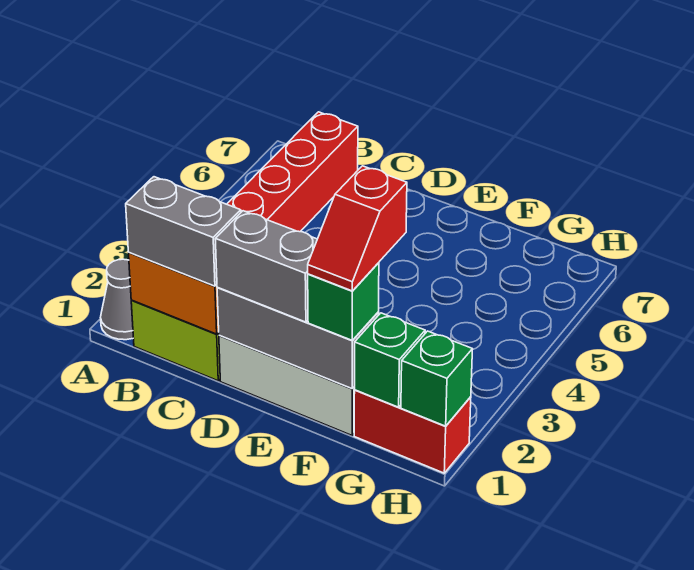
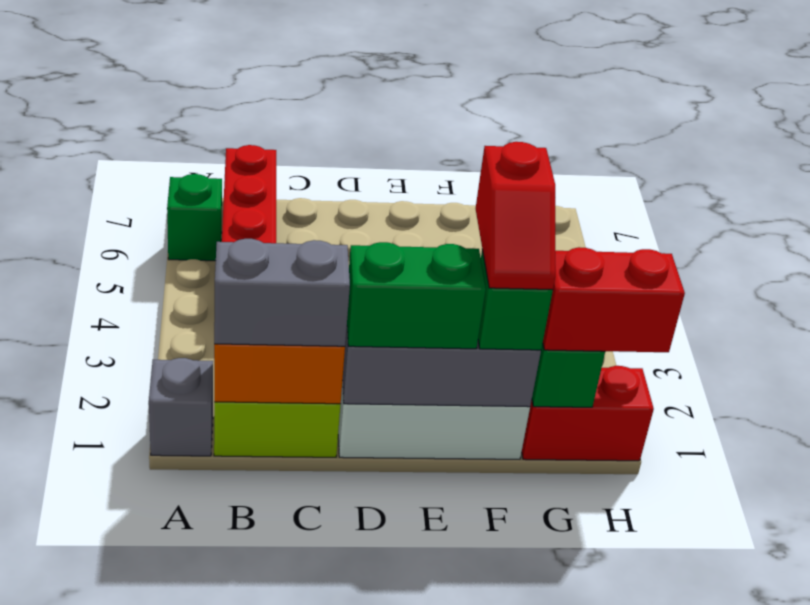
grey 1x1 cone [101,259,133,340] -> grey 1x1 brick [149,358,213,456]
grey 1x2 brick [215,211,317,322] -> green 1x2 brick [347,242,486,349]
none -> red 1x2 brick [543,247,685,352]
green 1x1 brick [401,331,473,426] -> green 1x1 brick moved to [167,174,222,261]

